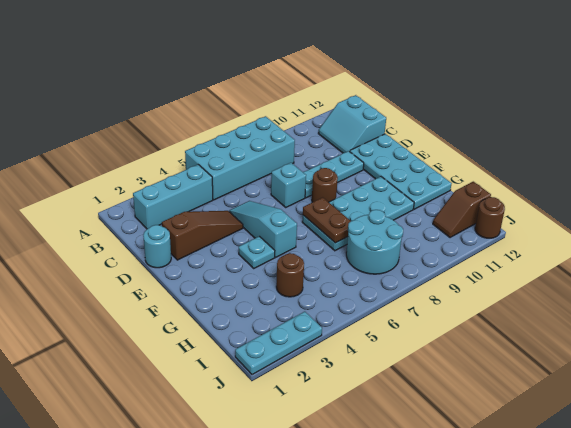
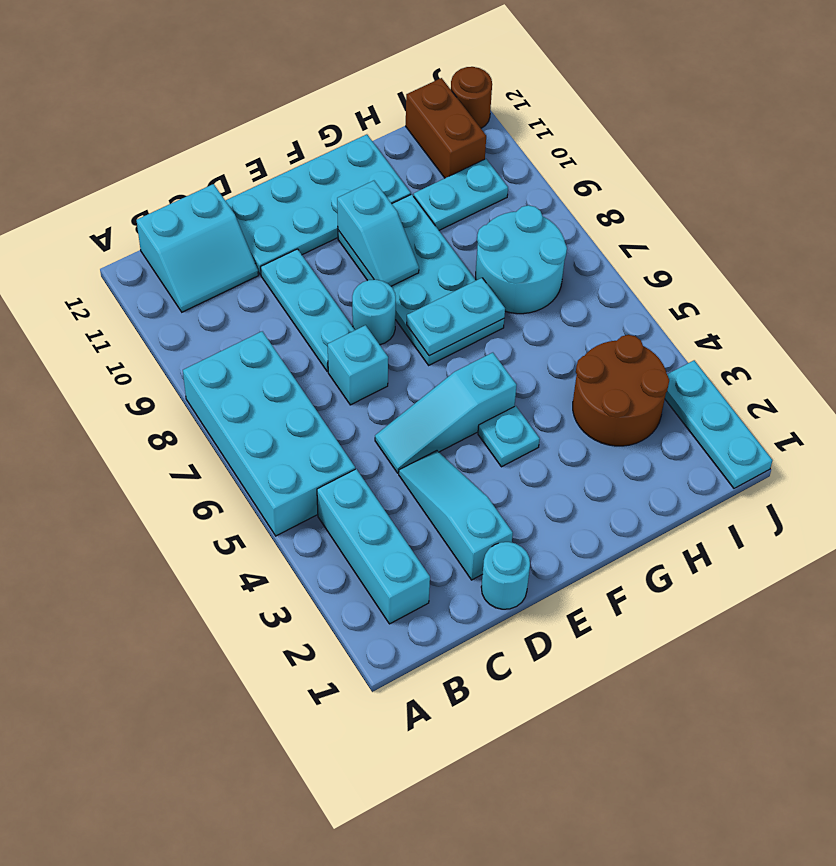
brown 1x3 slope [162,211,243,260] -> cyan 1x3 slope [399,451,513,580]
brown 1x1 round brick [312,168,338,202] -> cyan 1x1 round brick [352,280,396,345]
brown 1x2 plate [303,197,351,243] -> cyan 1x2 plate [407,278,505,356]
none -> cyan 1x2 slope [337,181,419,286]
brown 1x1 round brick [276,253,304,297] -> brown 2x2 round brick [573,335,669,446]
none -> cyan 1x2 plate [414,159,508,230]
brown 1x2 slope [433,182,491,238] -> brown 1x2 brick [406,78,486,178]

